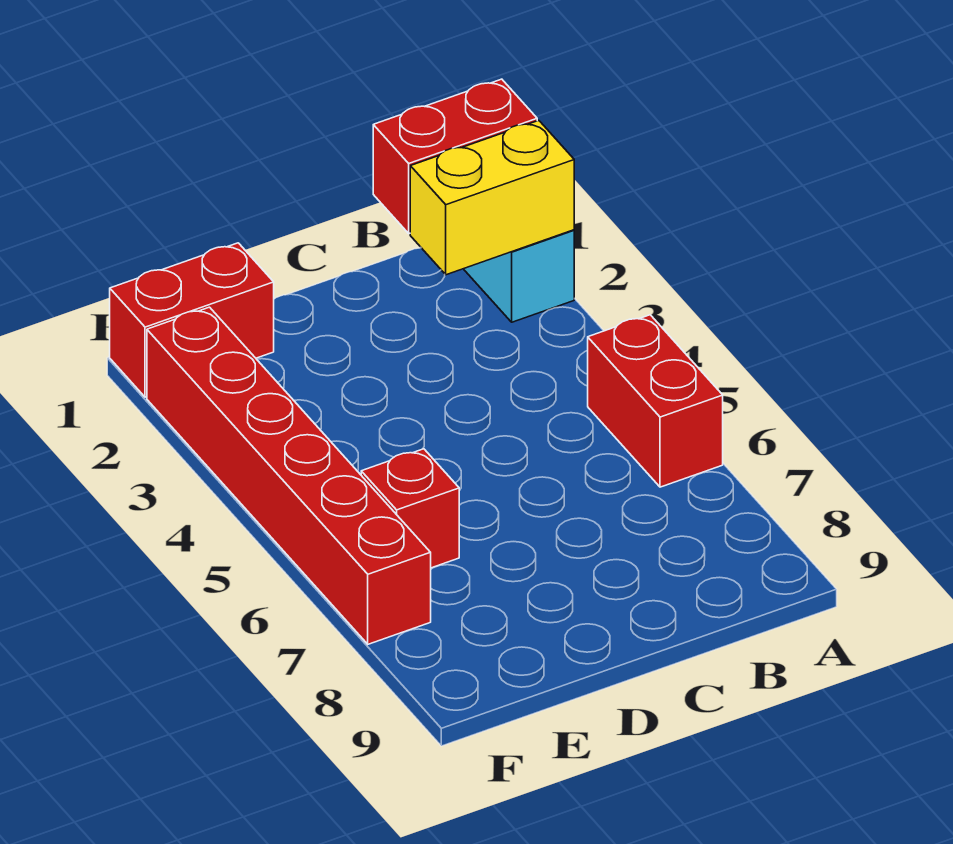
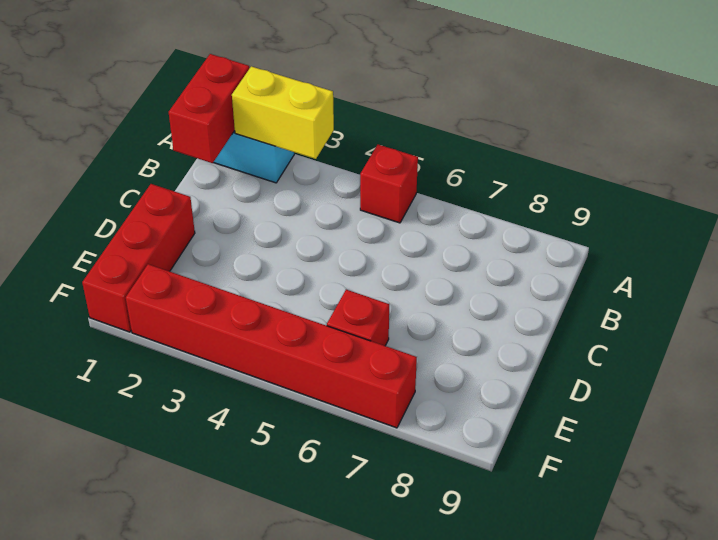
yellow 1x2 brick [410,120,574,275] -> yellow 1x2 brick turned to [232,66,334,159]
red 1x2 brick [588,315,723,487] -> red 1x1 brick [360,145,418,223]
red 1x2 brick [110,243,274,397] -> red 1x3 brick [82,184,195,332]

